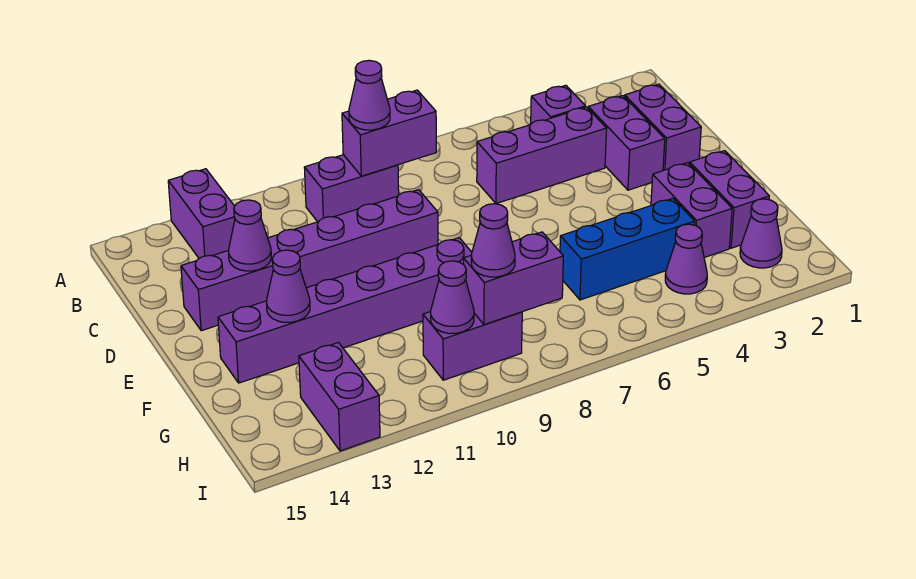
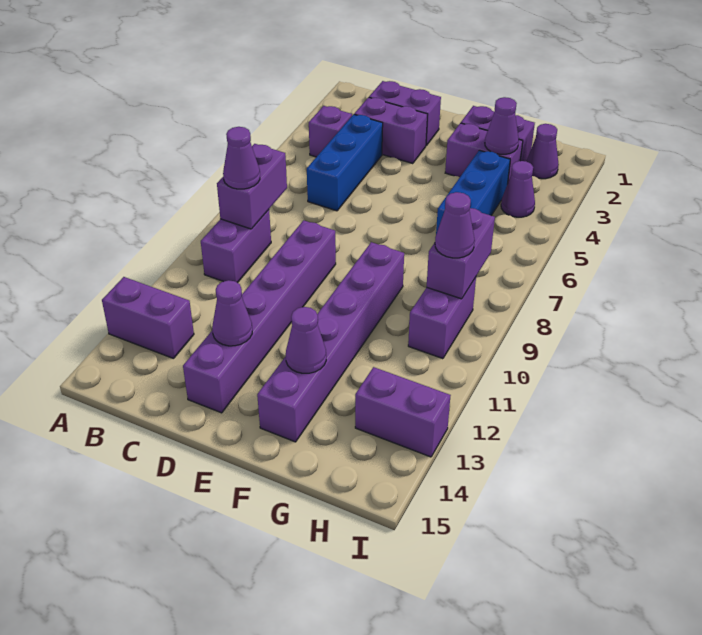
purple 1x3 brick [477,107,607,204] -> blue 1x3 brick [307,114,383,211]
purple 1x1 cone [431,261,474,334] -> purple 1x1 cone moved to [485,97,519,154]

